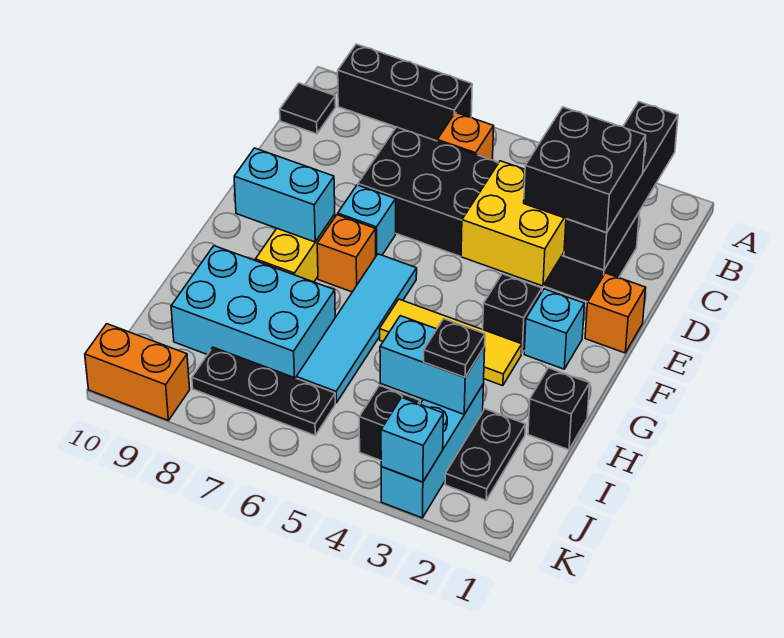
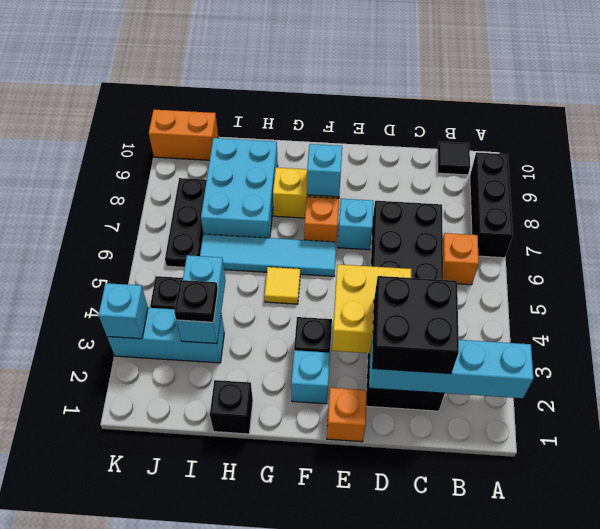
black 1x4 brick [564,102,678,270] -> cyan 1x4 brick [369,338,533,398]
cyan 1x2 brick [234,148,335,242] -> cyan 1x1 brick [307,144,342,197]
yellow 1x3 tile [380,299,522,386] -> yellow 1x1 tile [264,267,300,304]
black 1x2 plate [445,409,526,500] -> none
orange 1x2 brick [85,324,190,420] -> orange 1x2 brick turned to [149,110,218,160]

